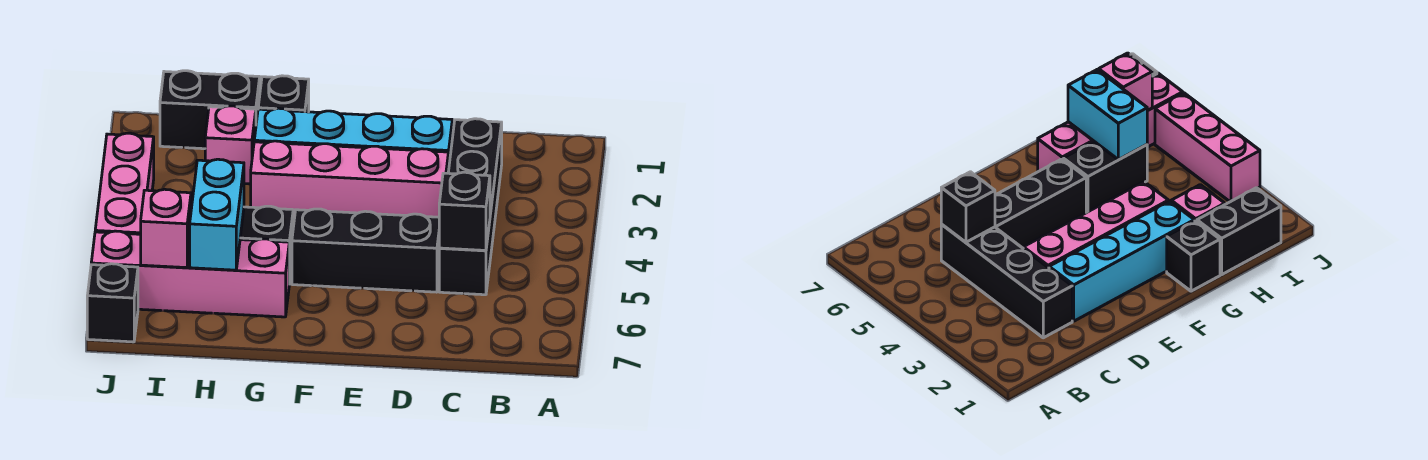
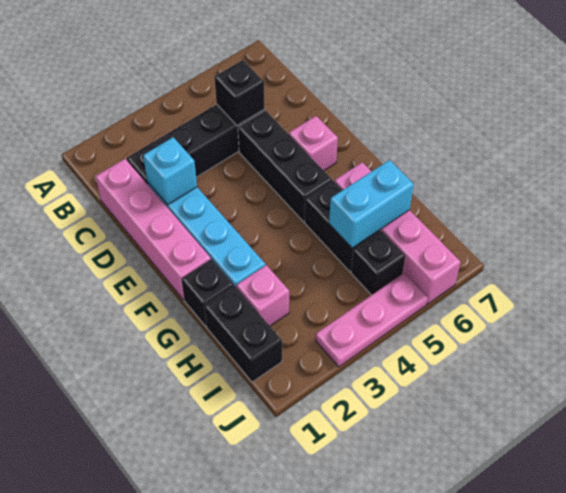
none -> cyan 1x1 brick [143,137,197,205]
pink 1x4 brick [251,141,448,219] -> pink 1x4 brick moved to [96,159,211,300]
pink 1x1 brick [141,189,191,268] -> pink 1x1 brick moved to [289,116,338,170]
pink 1x3 brick [95,133,154,234] -> pink 1x3 plate [316,273,428,367]
black 1x1 brick [87,264,138,342] -> black 1x1 brick moved to [351,231,405,295]

